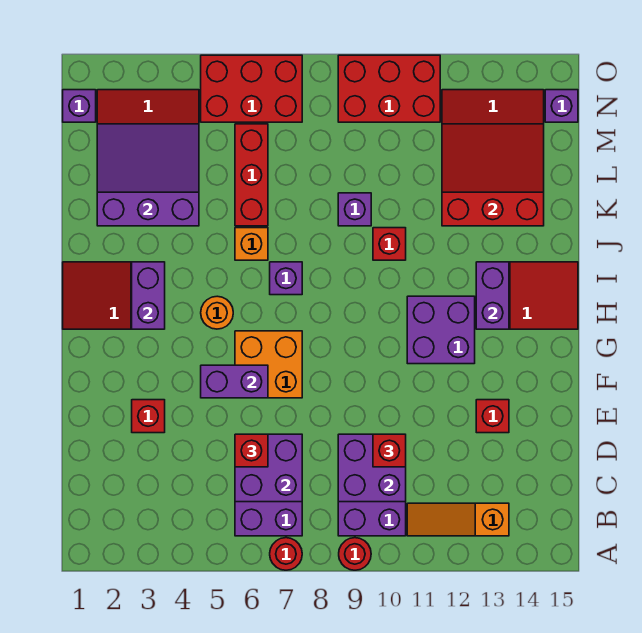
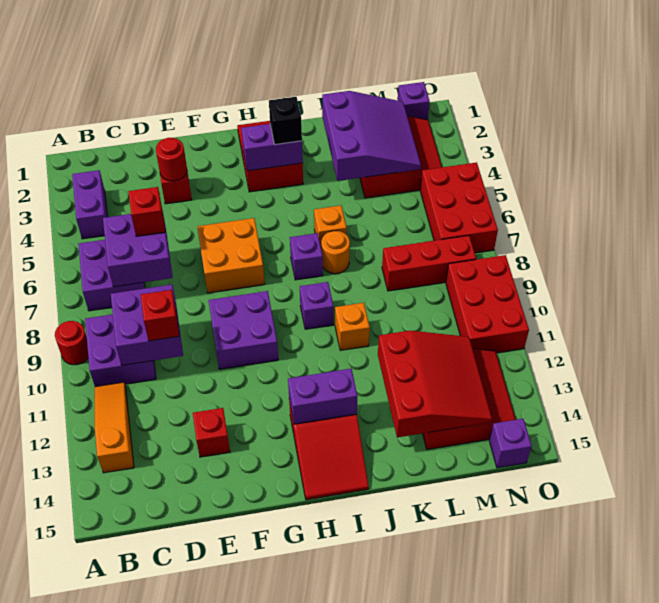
red 1x1 round brick [270,538,302,570] -> red 1x1 round brick moved to [156,138,187,181]
purple 1x2 brick [201,365,268,398] -> purple 1x2 brick moved to [72,170,108,239]
purple 2x2 brick [407,296,475,364] -> purple 2x2 brick moved to [209,291,278,369]
orange 1x1 round brick [201,296,233,329] -> orange 1x1 round brick moved to [321,231,350,274]
none -> black 1x1 brick [269,97,302,145]
red 1x1 brick [373,228,406,260] -> orange 1x1 brick [335,303,370,350]
red 1x3 brick [235,124,268,226] -> red 1x3 brick moved to [382,235,476,291]
purple 1x1 brick [338,193,371,226] -> purple 1x1 brick moved to [300,282,333,329]

